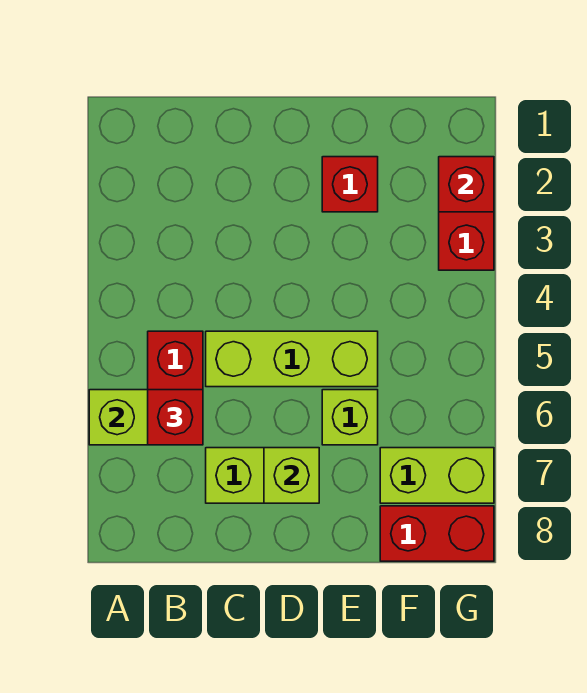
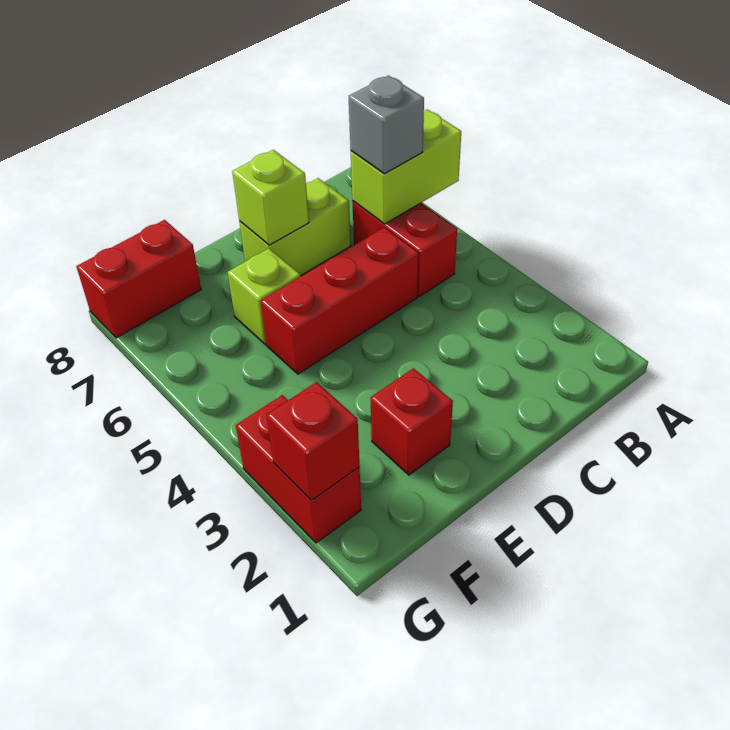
red 1x1 brick [148,390,203,445] -> grey 1x1 brick [349,76,424,174]
lime 1x3 brick [206,331,378,387] -> red 1x3 brick [260,227,418,374]
lime 1x2 brick [380,448,494,503] -> none

